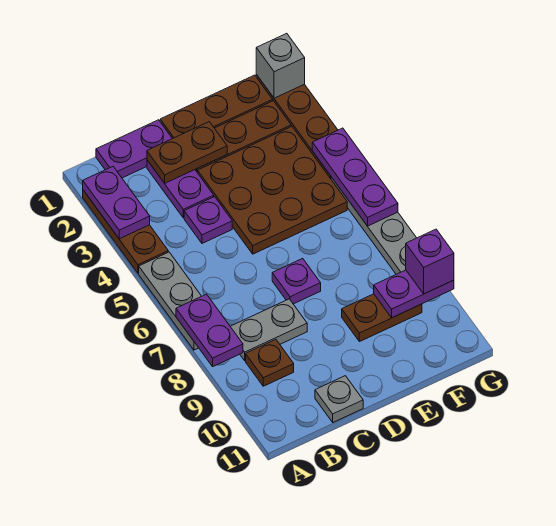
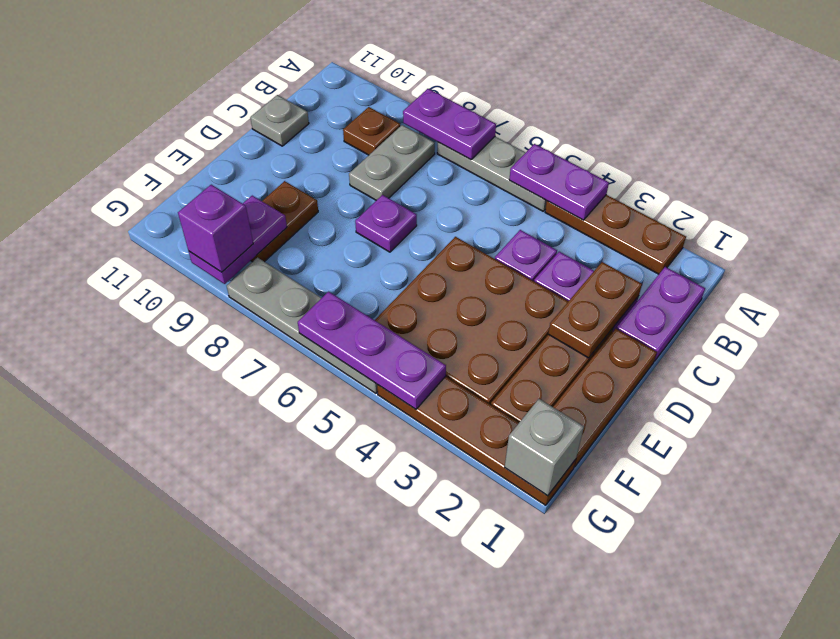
purple 1x2 plate [83,167,150,239] -> purple 1x2 plate moved to [509,144,609,220]

